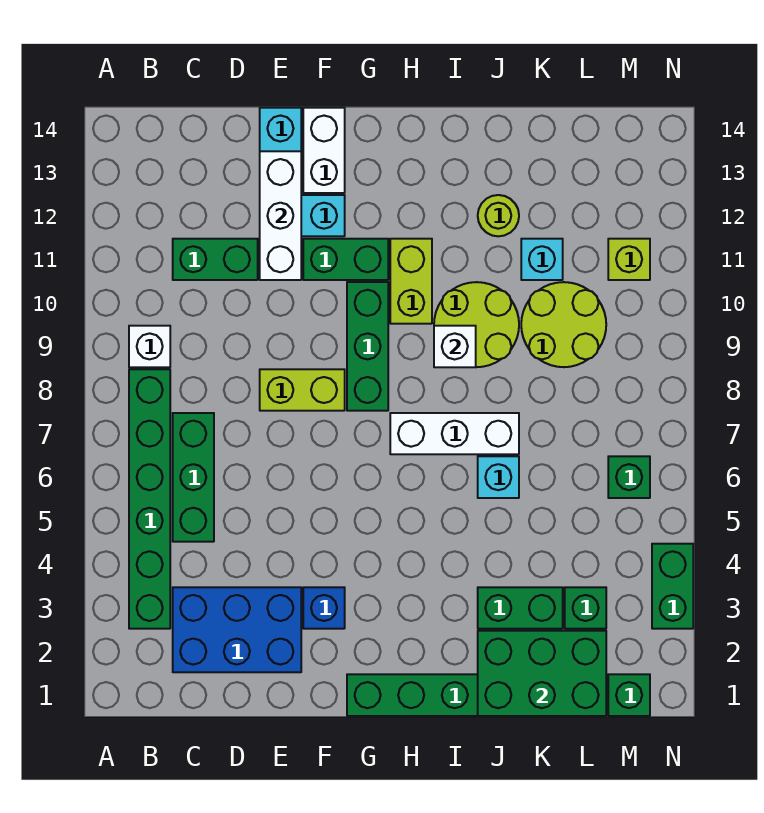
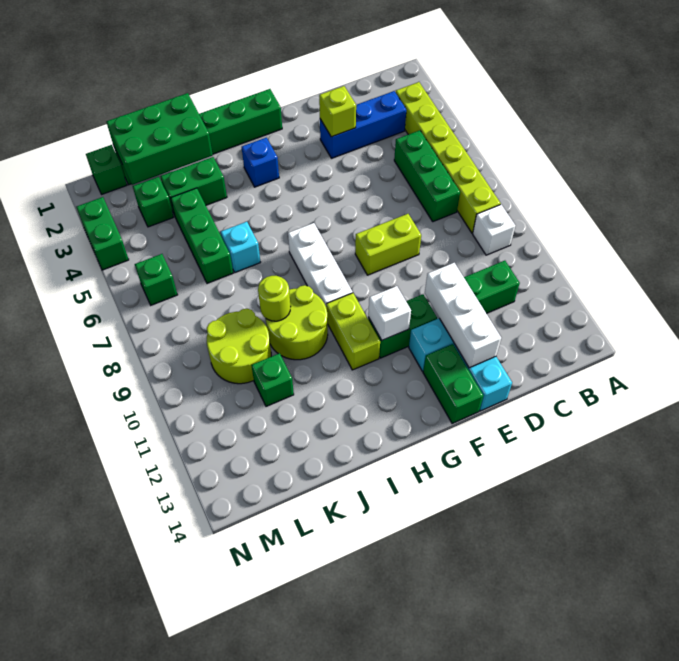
green 1x6 brick [129,369,170,629] -> lime 1x6 brick [395,82,501,233]
blue 2x3 brick [173,587,301,672] -> blue 1x3 brick [320,91,406,158]
blue 1x1 brick [303,587,345,629] -> blue 1x1 brick moved to [242,138,279,187]
white 1x2 brick [303,108,345,193] -> green 1x2 brick [423,344,483,424]
green 1x3 brick [347,282,388,411] -> green 1x3 brick moved to [171,188,233,283]
white 1x3 brick [390,413,519,454] -> white 1x3 brick turned to [288,223,353,306]
white 1x1 brick [434,326,476,367] -> white 1x1 brick moved to [368,286,411,340]
lime 1x1 round brick [478,195,519,236] -> lime 1x1 round brick moved to [258,276,291,321]
cyan 1x1 brick [521,239,563,280] -> green 1x1 brick [251,353,294,406]
lime 1x1 brick [608,239,650,280] -> lime 1x1 brick moved to [319,86,356,137]

